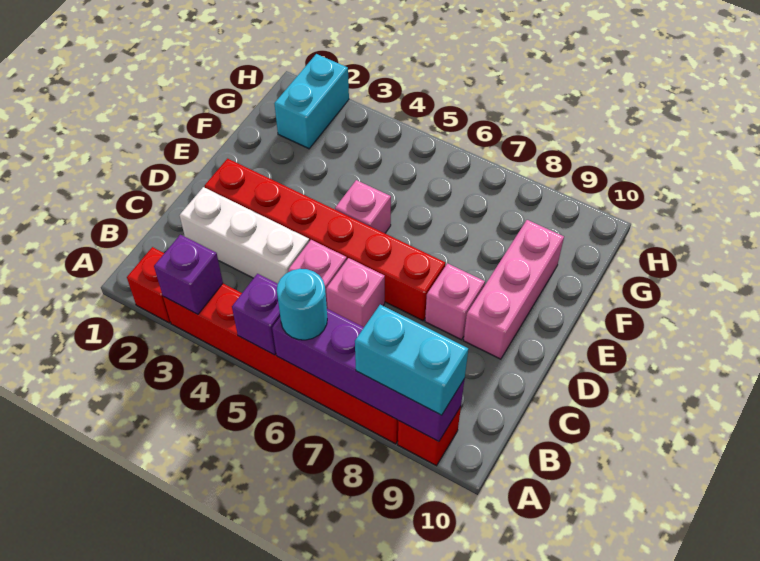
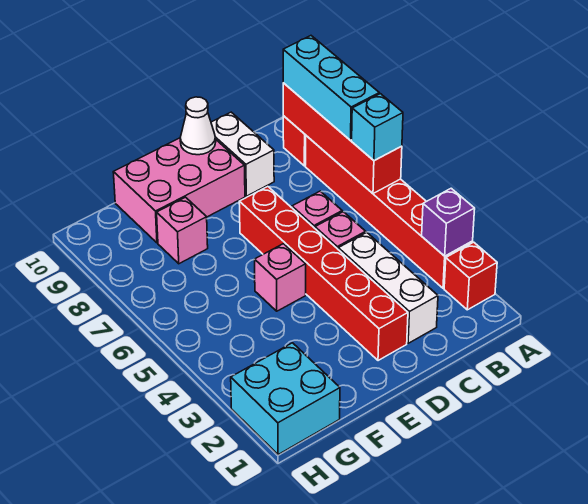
purple 1x1 brick [232,274,280,355] -> none
purple 1x4 brick [272,309,464,442] -> red 1x4 brick [283,83,402,194]
cyan 1x1 round brick [277,269,327,340] -> cyan 1x1 brick [352,94,403,161]
cyan 1x2 brick [355,305,468,415] -> cyan 1x3 brick [283,36,379,140]
none -> white 1x2 brick [211,112,274,196]
pink 1x1 brick [425,263,485,340] -> pink 1x1 brick moved to [157,197,208,264]
pink 1x3 brick [464,220,564,359] -> pink 2x3 brick [113,138,245,243]
none -> white 1x1 cone [180,97,216,155]
cyan 1x2 brick [274,54,349,149] -> cyan 2x2 brick [231,343,340,455]

